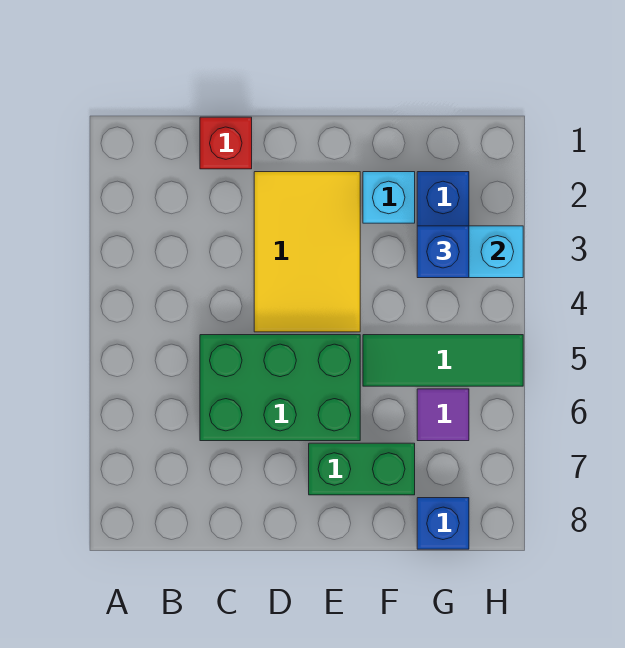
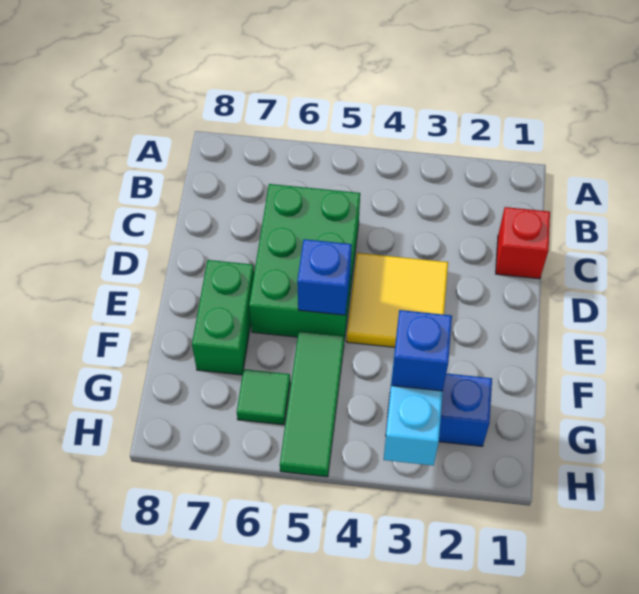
yellow 2x3 tile [254,172,360,332] -> yellow 2x2 tile [347,253,448,347]
cyan 1x1 brick [363,172,415,223] -> none
purple 1x1 tile [417,389,469,441] -> green 1x1 tile [237,369,290,425]
blue 1x1 brick [417,498,469,549] -> blue 1x1 brick moved to [297,239,352,315]

